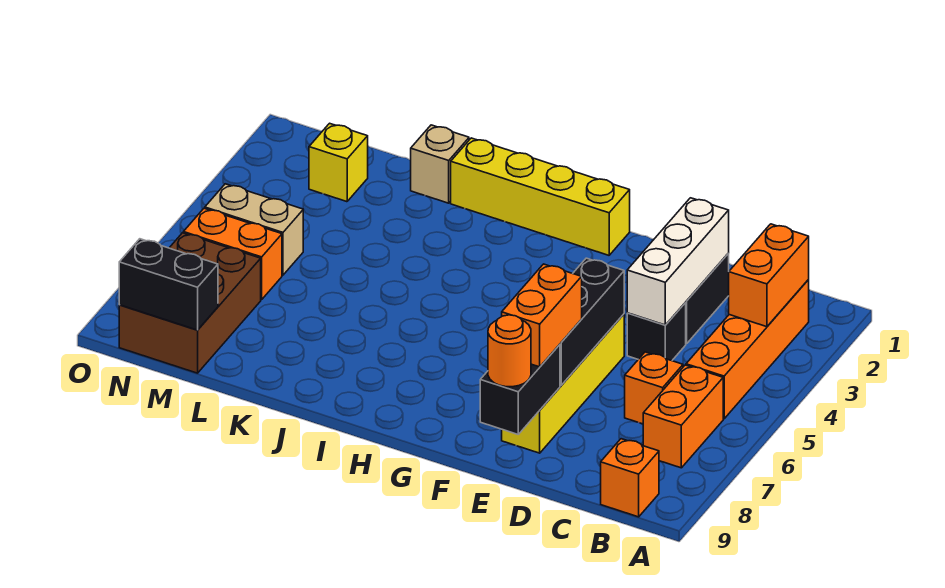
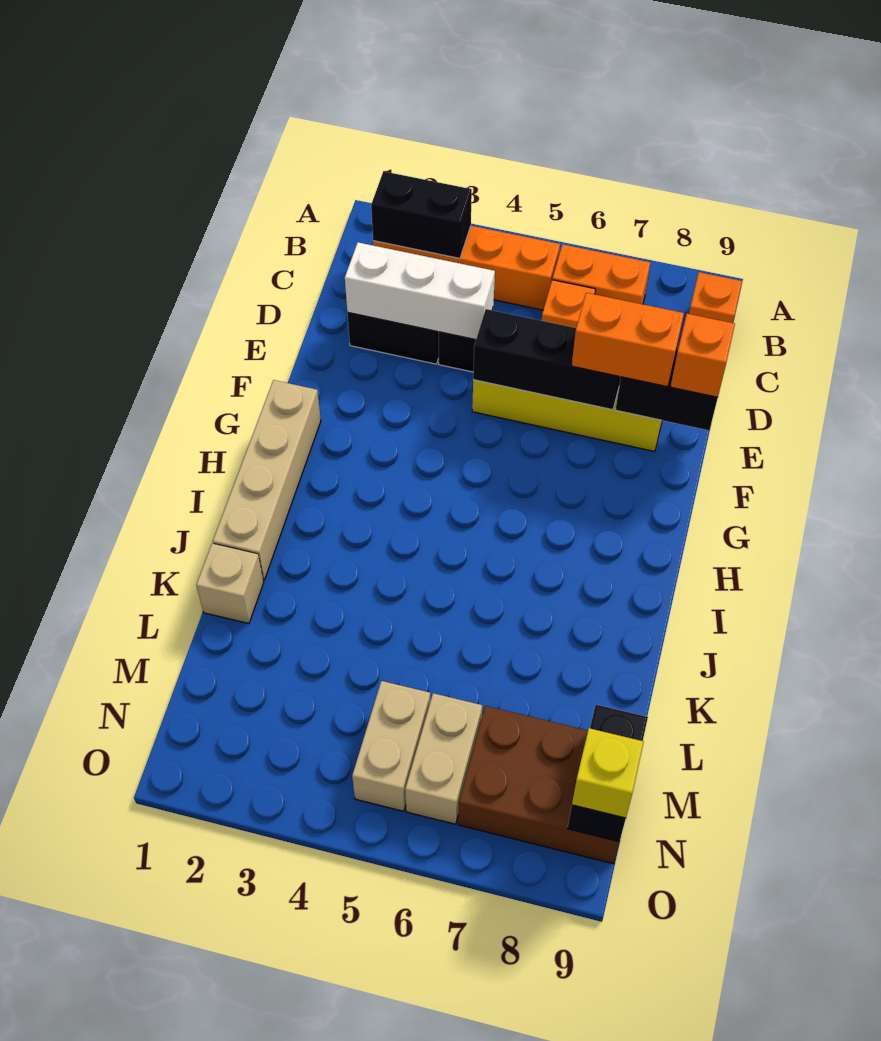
orange 1x2 brick [729,224,809,327] -> black 1x2 brick [371,171,472,259]
orange 1x1 round brick [488,315,531,387] -> orange 1x1 brick [670,314,735,397]
yellow 1x4 brick [451,138,630,255] -> tan 1x4 brick [213,380,321,580]
yellow 1x1 brick [309,123,368,202] -> yellow 1x1 brick moved to [572,728,644,818]
orange 1x2 brick [183,208,282,300] -> tan 1x2 brick [405,693,482,824]

